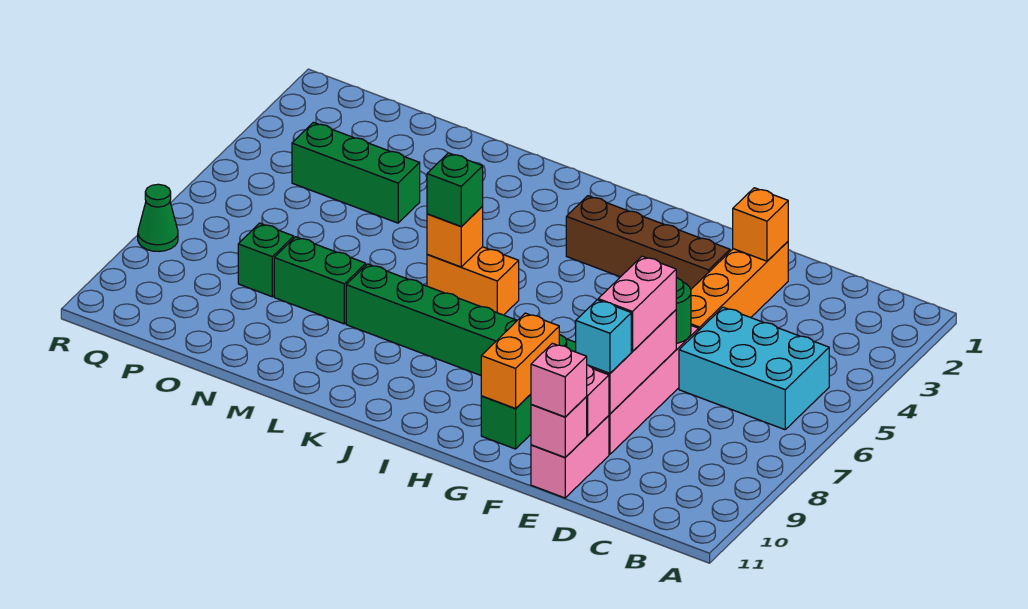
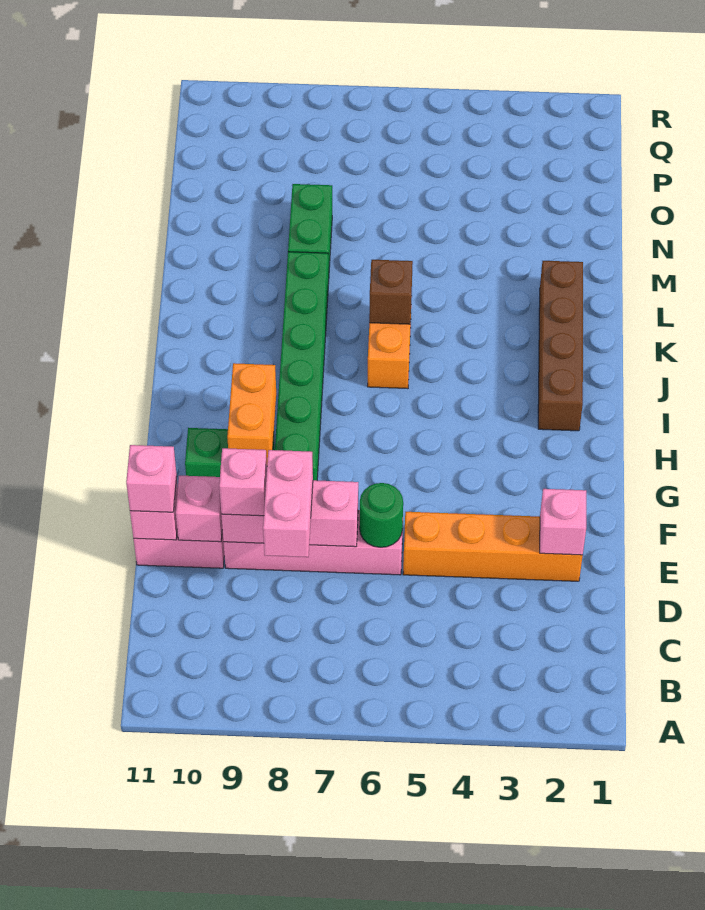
cyan 2x3 brick [679,307,829,430] -> none
orange 1x1 brick [733,188,788,261] -> pink 1x1 brick [540,489,586,555]
pink 1x2 brick [598,256,676,352] -> pink 1x2 brick turned to [263,450,313,557]
cyan 1x1 brick [576,300,631,373] -> pink 1x1 brick [219,448,267,516]
brown 1x4 brick [566,196,730,289] -> brown 1x4 brick moved to [538,261,583,431]
orange 1x2 brick [481,313,559,408] -> orange 1x2 brick turned to [227,363,276,462]
orange 1x1 brick [427,207,483,267] -> brown 1x1 brick [369,260,413,324]
green 1x1 brick [427,153,483,226] -> none
green 1x3 brick [292,122,420,223] -> none
green 1x1 brick [238,223,294,297] -> none
green 1x1 cone [138,184,178,252] -> none

